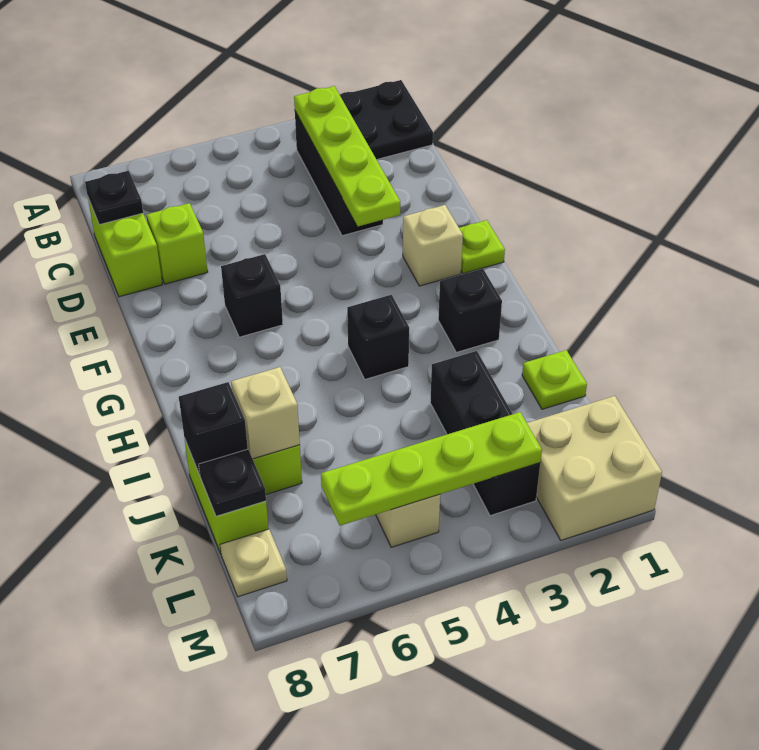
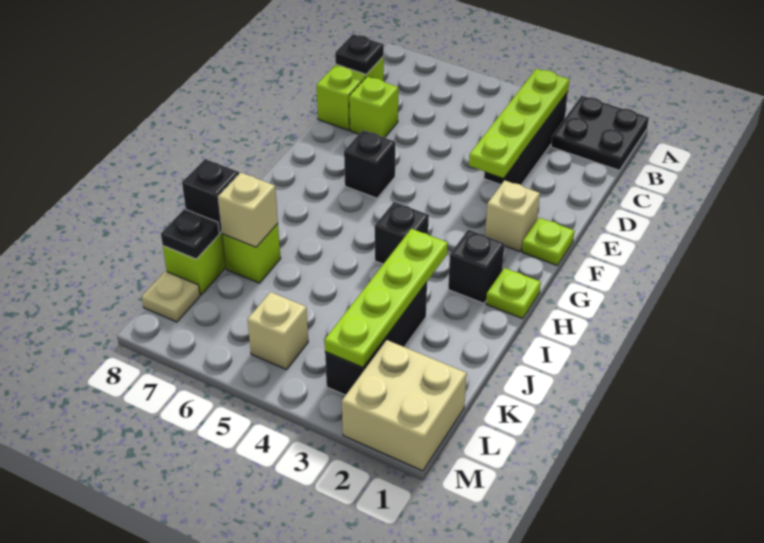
lime 1x1 plate [522,350,587,409] -> lime 1x1 plate moved to [486,268,541,319]
lime 1x4 plate [321,412,542,526] -> lime 1x4 plate turned to [325,229,448,367]

